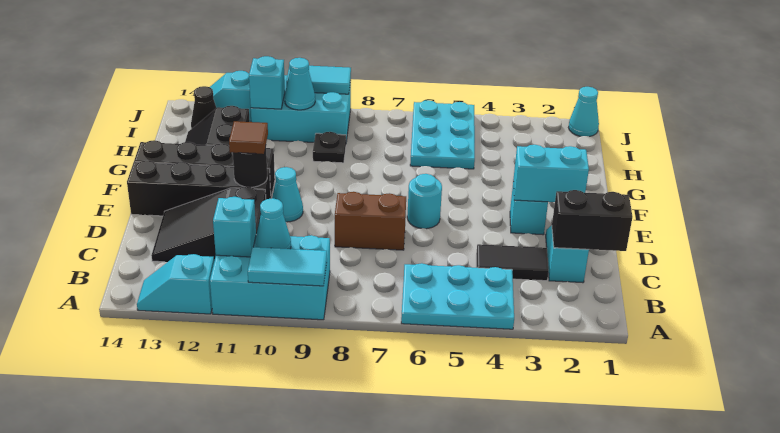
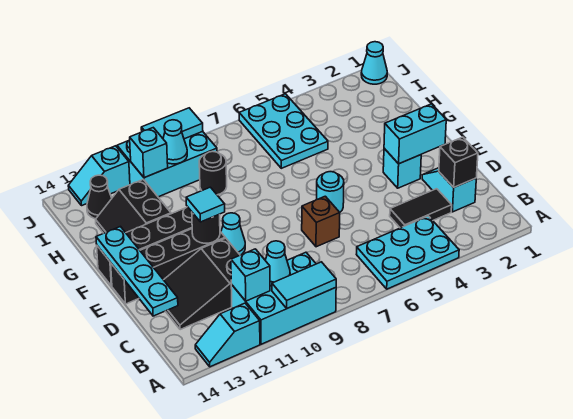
black 1x2 brick [552,190,632,251] -> black 1x1 brick [439,137,478,187]
none -> cyan 1x4 plate [96,227,178,316]
brown 1x2 brick [335,192,406,250] -> brown 1x1 brick [302,196,340,247]
brown 1x1 tile [229,121,268,154] -> cyan 1x1 tile [186,187,225,222]
black 1x1 plate [313,132,346,163] -> black 1x1 round brick [199,151,227,195]

